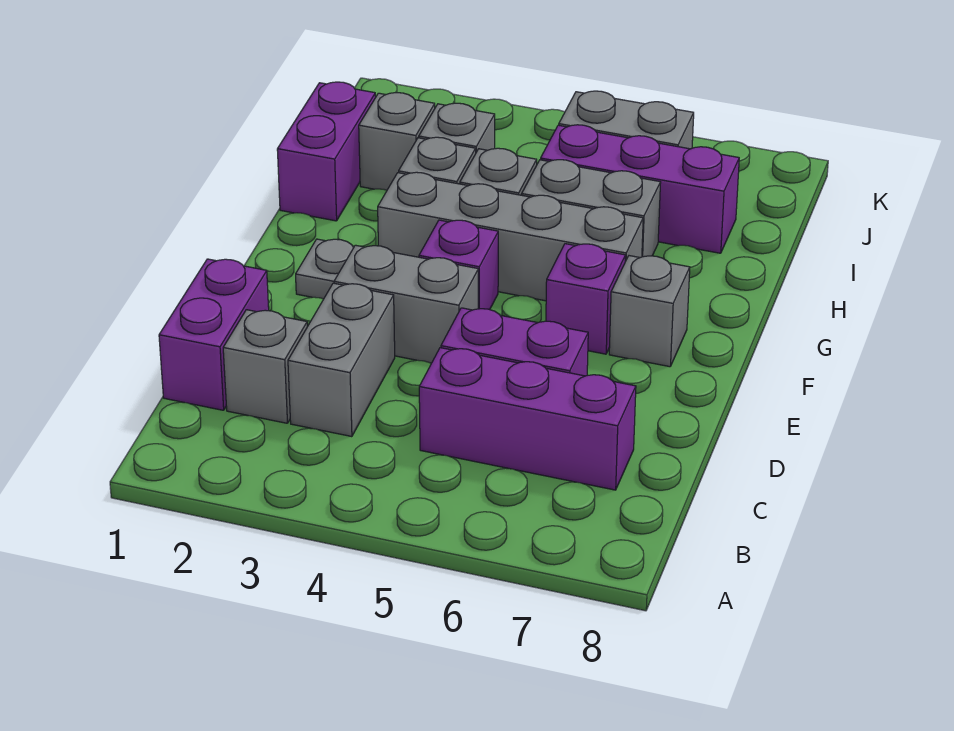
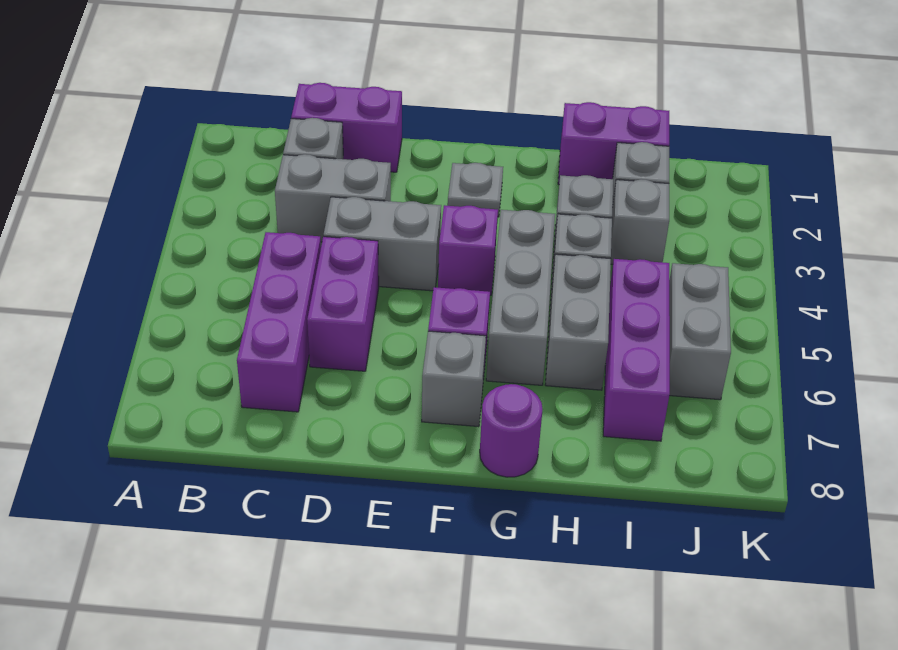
grey 1x2 brick [334,245,478,363] -> grey 1x2 brick turned to [324,197,441,291]
grey 1x4 brick [378,172,643,301] -> grey 1x3 brick [486,210,555,385]
none -> purple 1x1 round brick [480,384,543,477]

